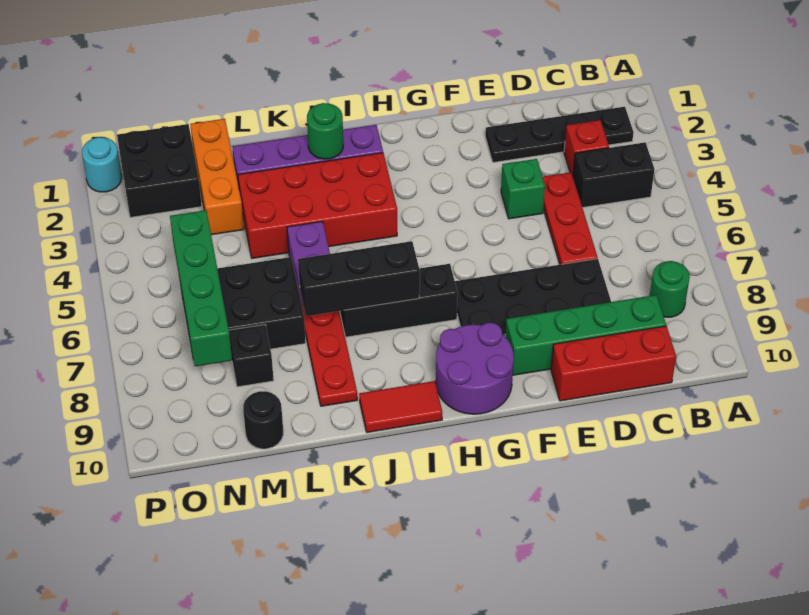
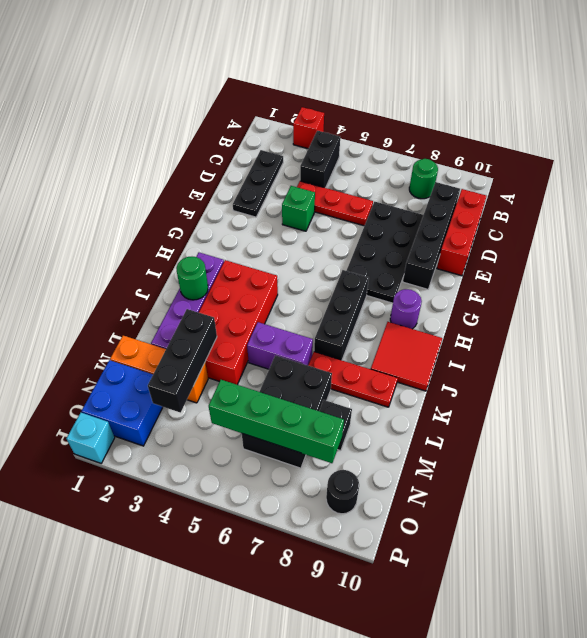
black 1x4 plate [485,107,634,162] -> black 1x3 plate [233,150,283,217]
red 1x1 brick [564,120,609,175] -> red 1x1 brick moved to [293,107,324,149]
green 1x4 brick [505,295,666,375] -> black 1x4 brick [403,182,460,289]
purple 2x2 round brick [436,323,514,414] -> purple 1x1 round brick [390,289,422,329]
black 1x3 brick [298,241,420,316] -> black 1x3 brick moved to [148,309,217,413]
red 1x2 tile [359,381,443,432] -> red 2x2 tile [371,322,442,391]
black 1x1 round brick [243,391,283,449] -> black 1x1 round brick moved to [326,470,359,514]
black 2x2 brick [117,124,202,217] -> blue 2x2 brick [82,360,163,446]
cyan 1x1 round brick [82,137,122,192] -> cyan 1x1 brick [66,413,115,463]

